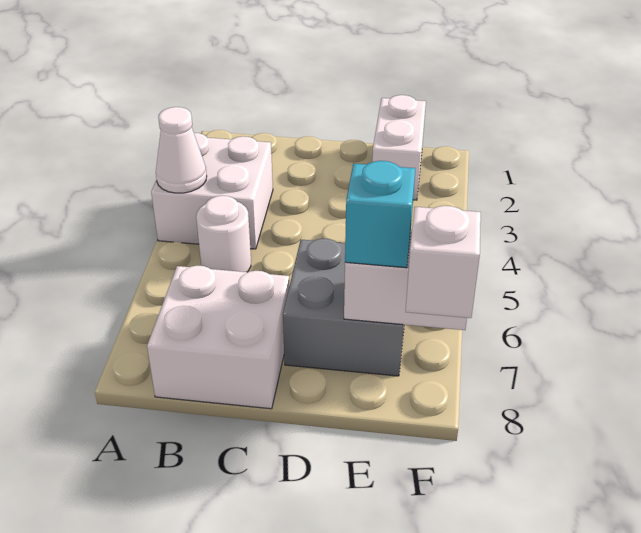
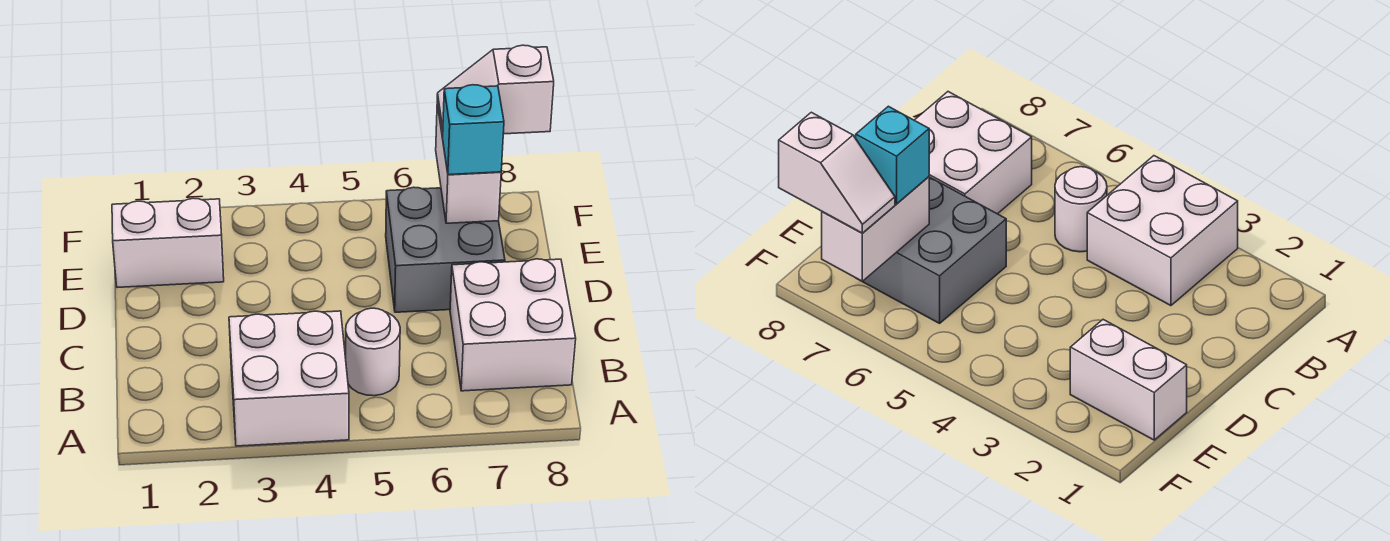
white 1x1 cone [156,107,207,193] -> none

